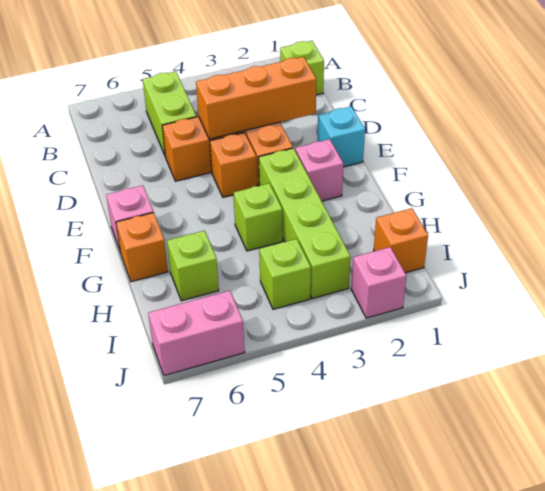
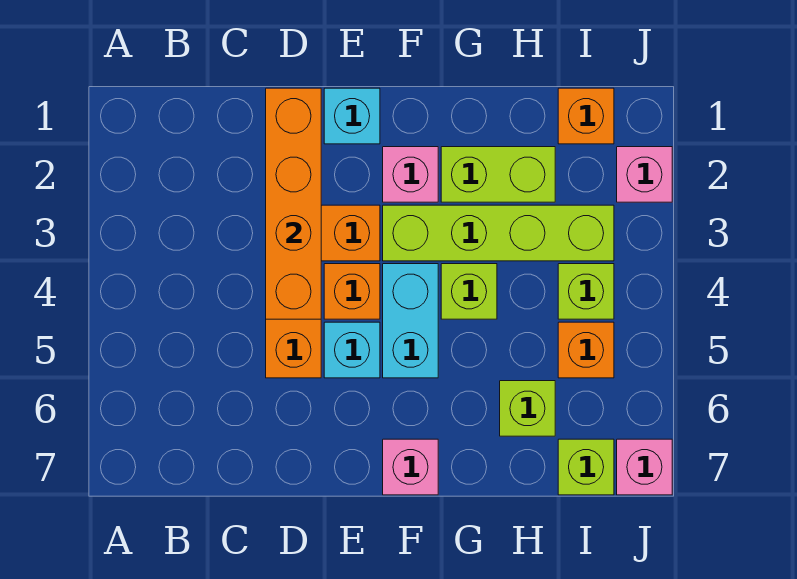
lime 1x1 brick [280,41,324,95] -> lime 1x1 brick moved to [558,439,614,495]
lime 1x2 brick [143,71,196,155] -> lime 1x2 brick moved to [441,147,555,202]
orange 1x3 brick [196,57,316,139] -> orange 1x4 brick [266,88,321,319]
none -> cyan 1x1 brick [324,322,380,378]
none -> cyan 1x2 brick [383,264,438,378]
orange 1x1 brick [116,213,168,282] -> orange 1x1 brick moved to [558,322,614,378]
pink 1x2 brick [148,291,245,376] -> pink 1x1 brick [617,439,672,495]

